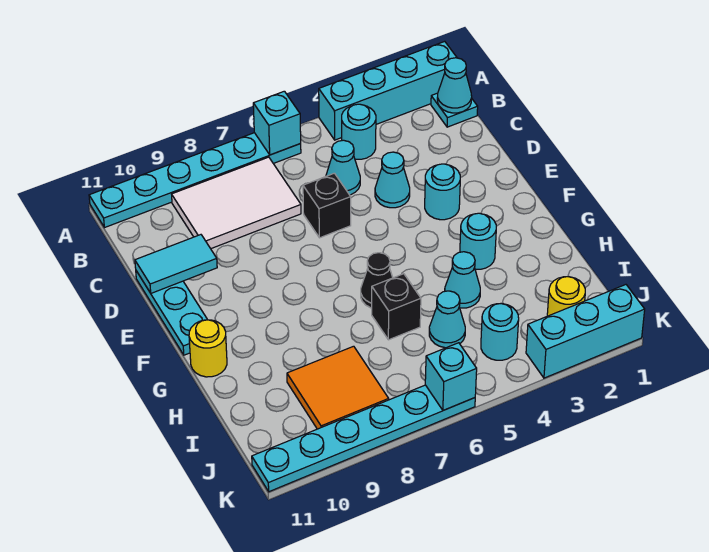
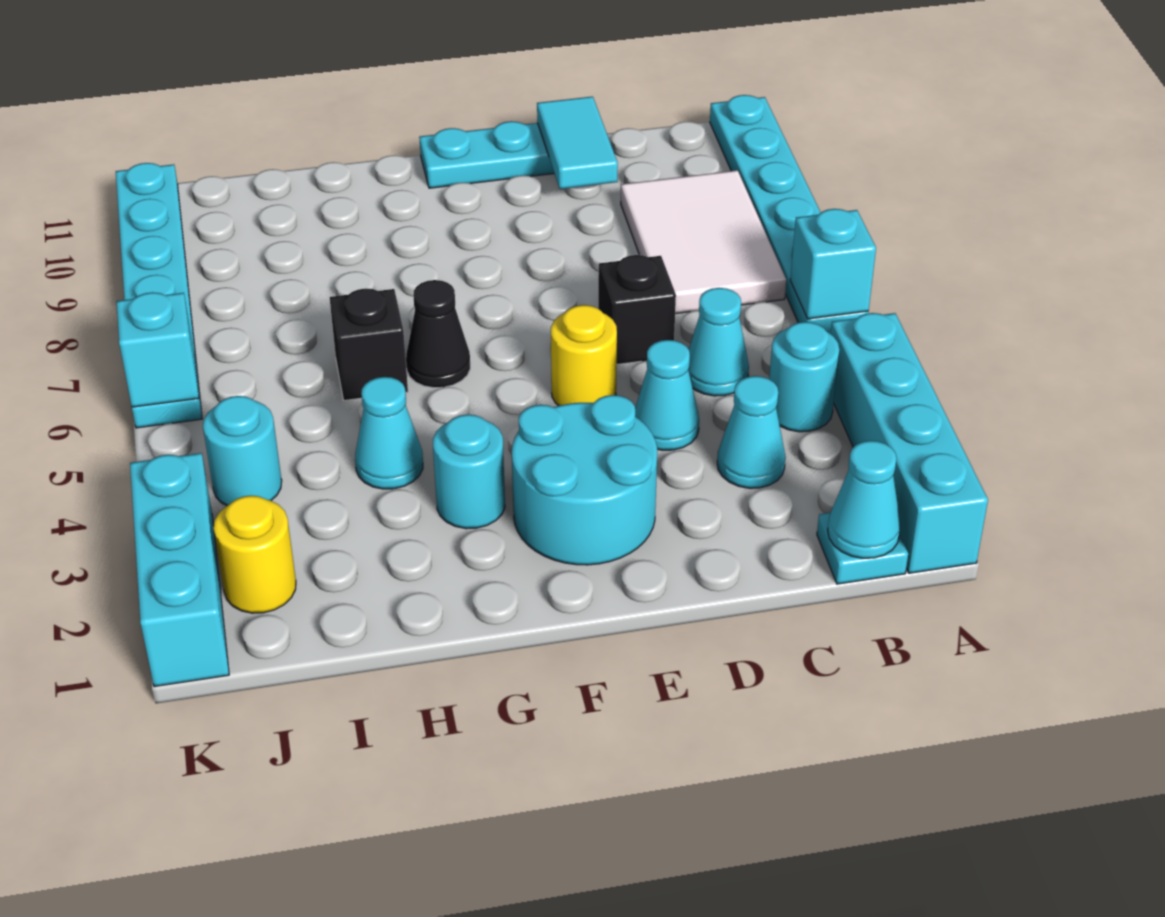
cyan 1x1 round brick [425,164,460,220] -> cyan 2x2 round brick [512,395,657,565]
yellow 1x1 round brick [189,320,227,377] -> yellow 1x1 round brick moved to [551,305,617,406]
cyan 1x1 cone [429,291,465,348] -> cyan 1x1 cone moved to [717,376,786,488]
orange 2x2 tile [287,346,389,429] -> none

